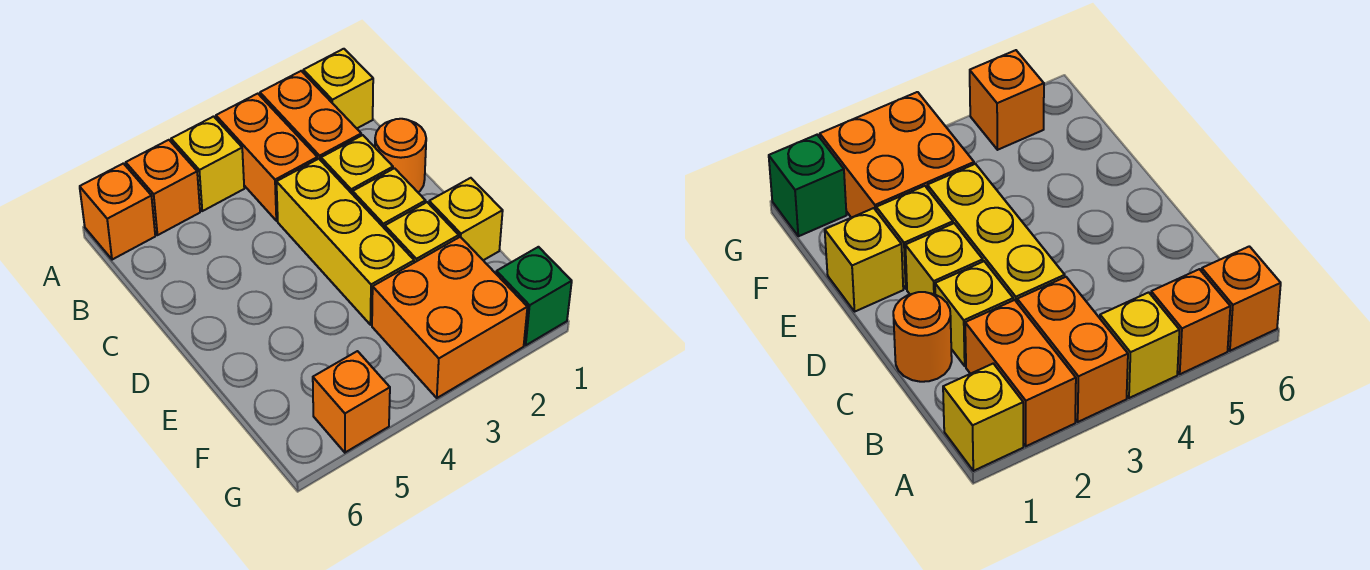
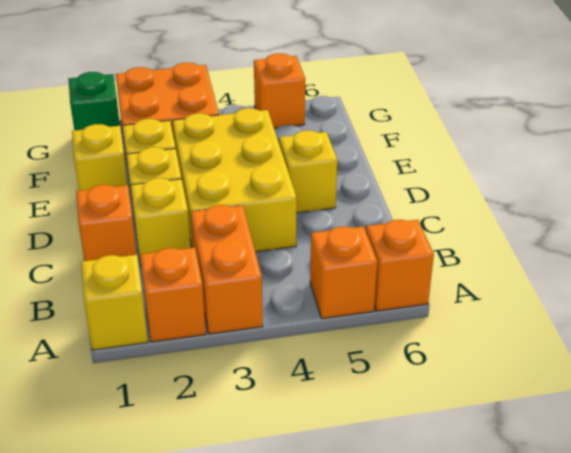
orange 1x2 brick [260,71,361,160] -> orange 1x1 brick [140,247,206,342]
yellow 1x1 brick [171,116,244,211] -> yellow 1x1 brick moved to [279,131,337,213]
orange 1x1 round brick [375,119,426,192] -> orange 1x1 brick [76,185,137,261]
yellow 1x3 brick [277,159,414,325] -> yellow 2x3 brick [173,108,297,252]

